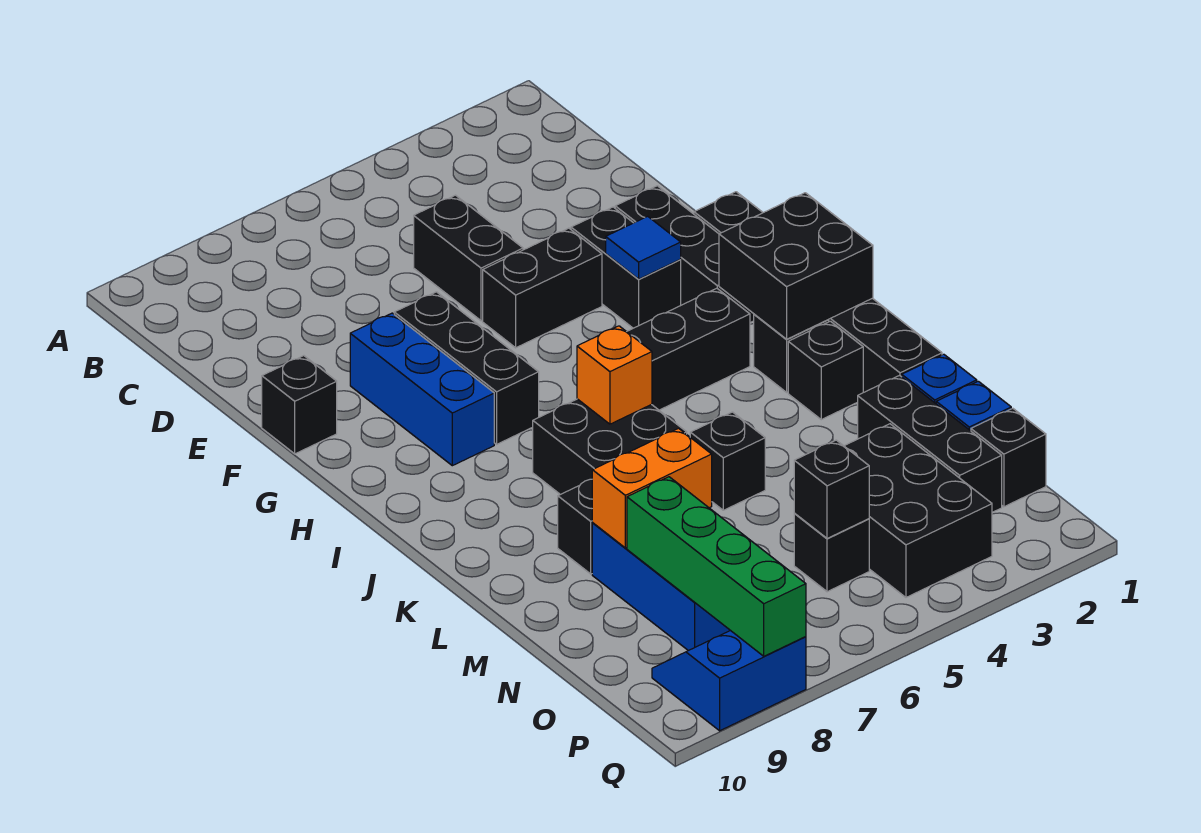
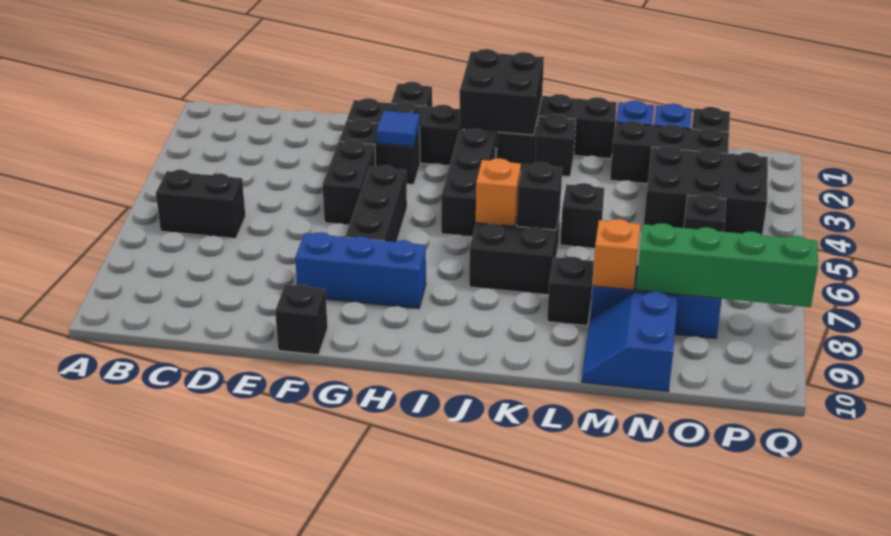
black 1x2 brick [414,195,523,321] -> black 1x2 brick moved to [156,170,245,238]
black 1x3 brick [394,292,539,444] -> black 1x3 brick turned to [346,165,407,242]
orange 1x2 brick [592,428,712,548] -> orange 1x1 brick [592,219,640,290]
black 1x1 brick [794,440,869,539] -> black 1x1 brick moved to [517,162,562,230]
blue 2x2 slope [652,630,806,731] -> blue 2x2 slope moved to [582,292,678,391]

